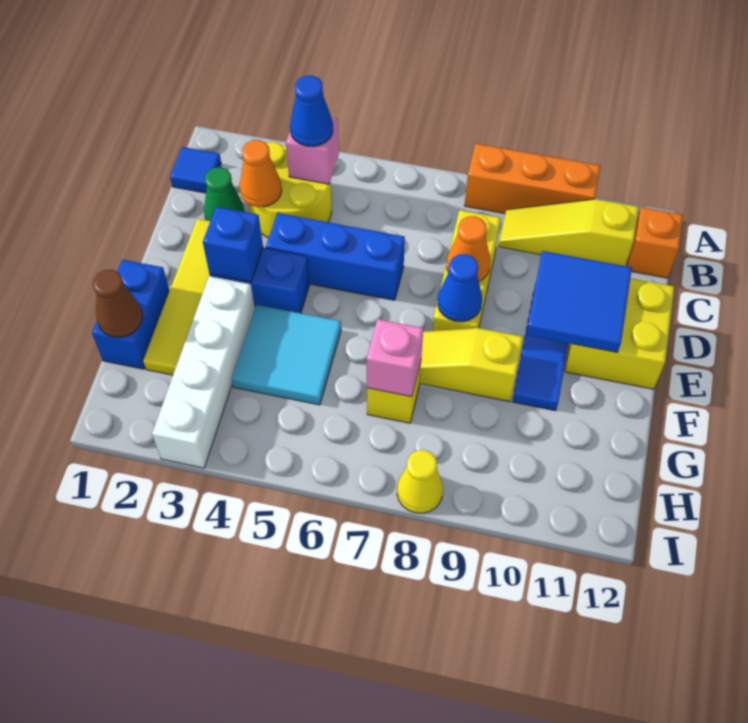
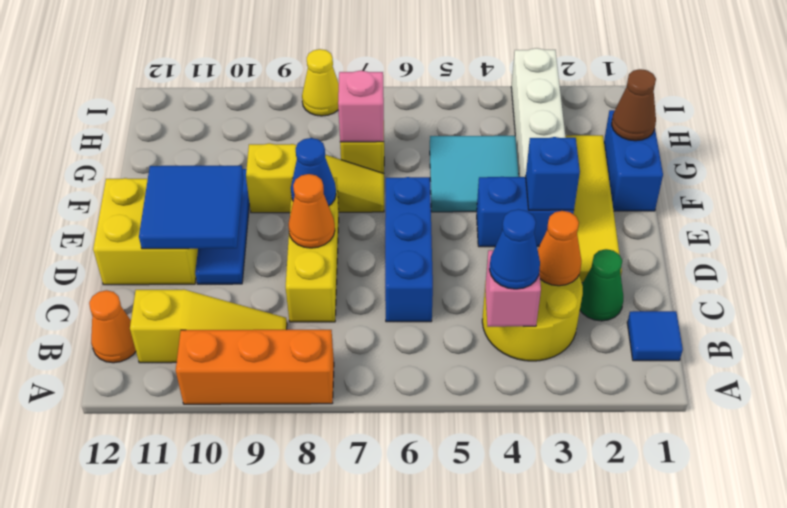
orange 1x1 brick [627,207,683,278] -> orange 1x1 cone [89,290,136,363]
blue 1x3 brick [266,213,405,300] -> blue 1x3 brick turned to [385,177,433,322]

